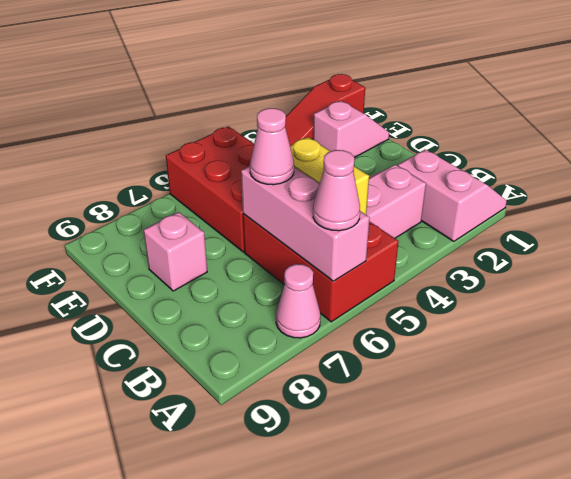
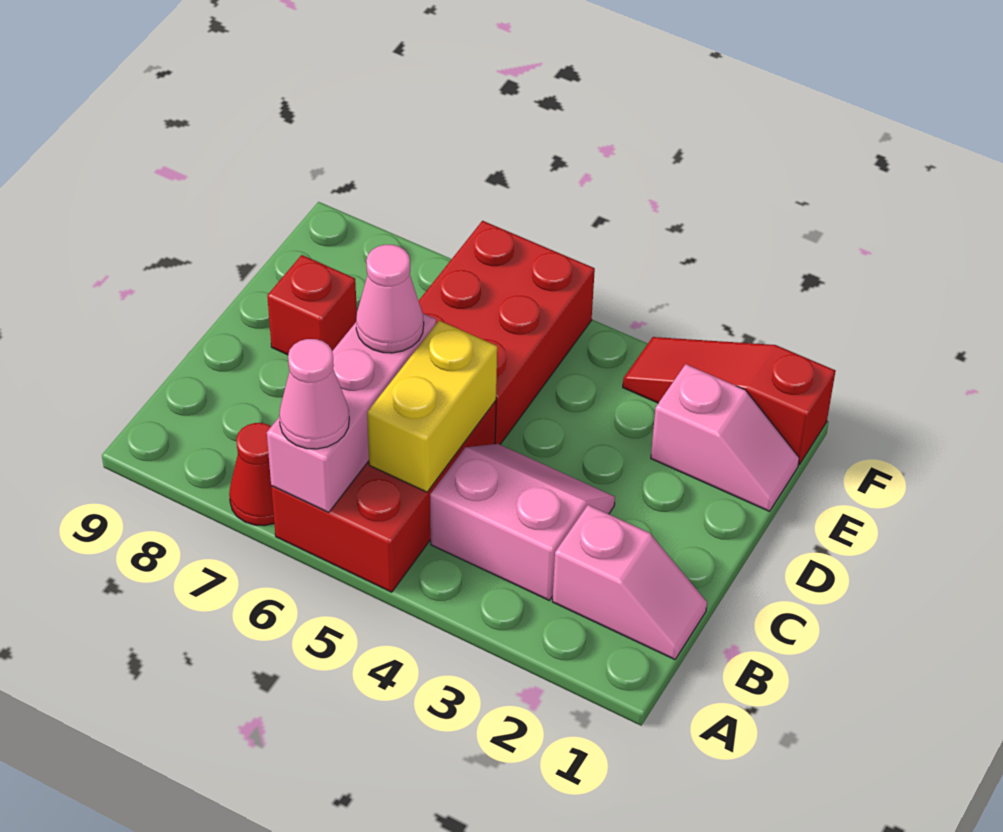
pink 2x2 slope [398,150,507,242] -> pink 1x2 slope [553,505,707,659]
pink 1x1 cone [276,264,321,338] -> red 1x1 cone [229,423,274,526]
pink 1x1 brick [144,212,207,291] -> red 1x1 brick [267,255,357,355]

